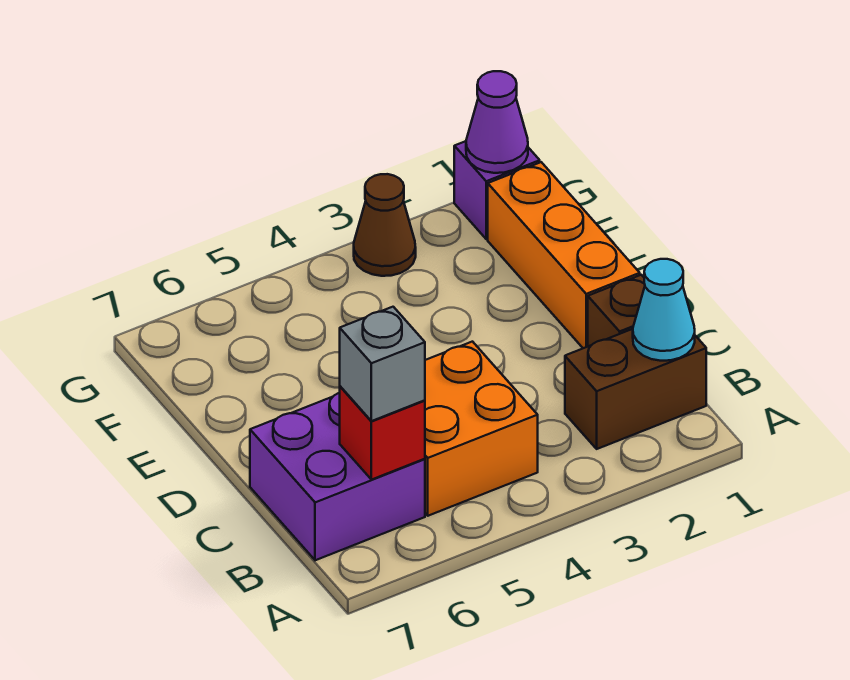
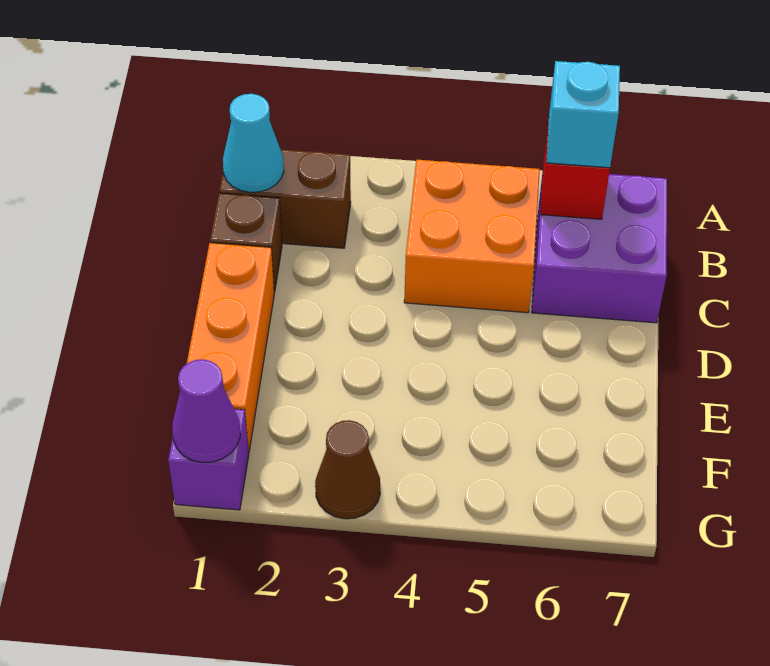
grey 1x1 brick [340,307,425,421] -> cyan 1x1 brick [546,61,620,168]

